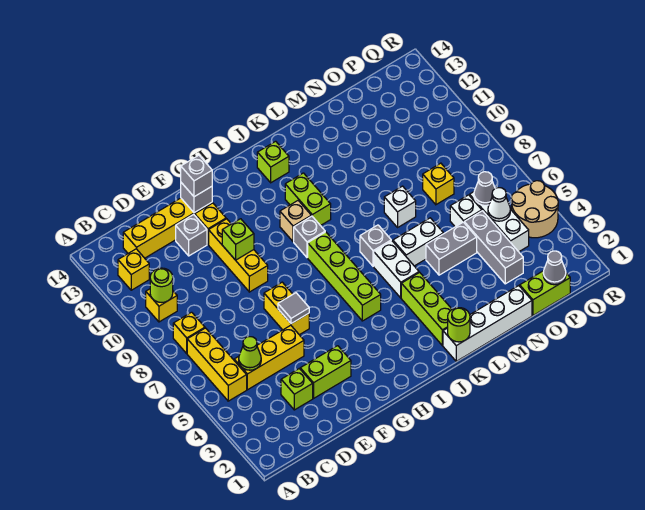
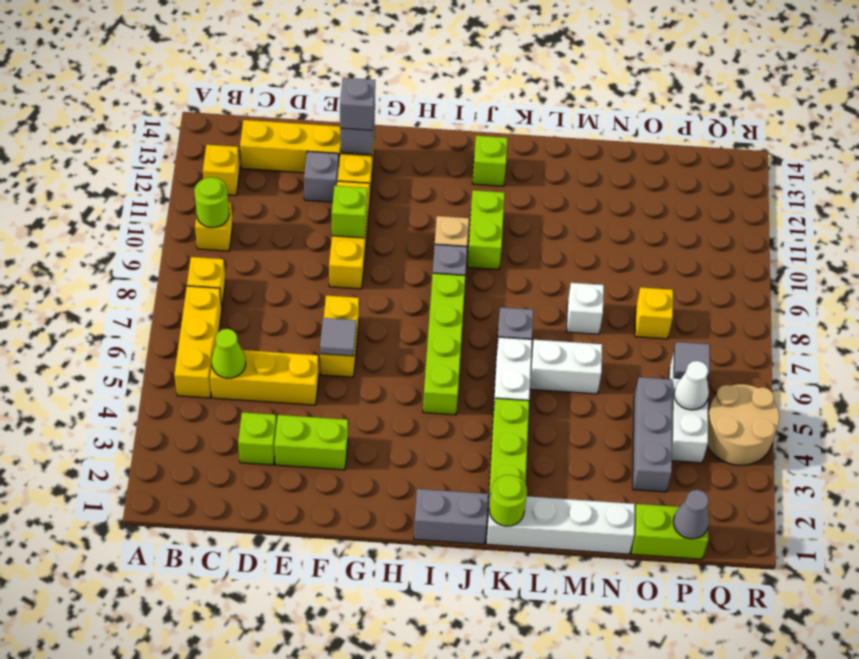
grey 1x2 brick [426,222,477,275] -> grey 1x2 brick moved to [414,489,488,544]
white 1x1 brick [450,195,482,227] -> none
grey 1x1 cone [474,172,495,205] -> grey 1x1 tile [674,342,710,380]

